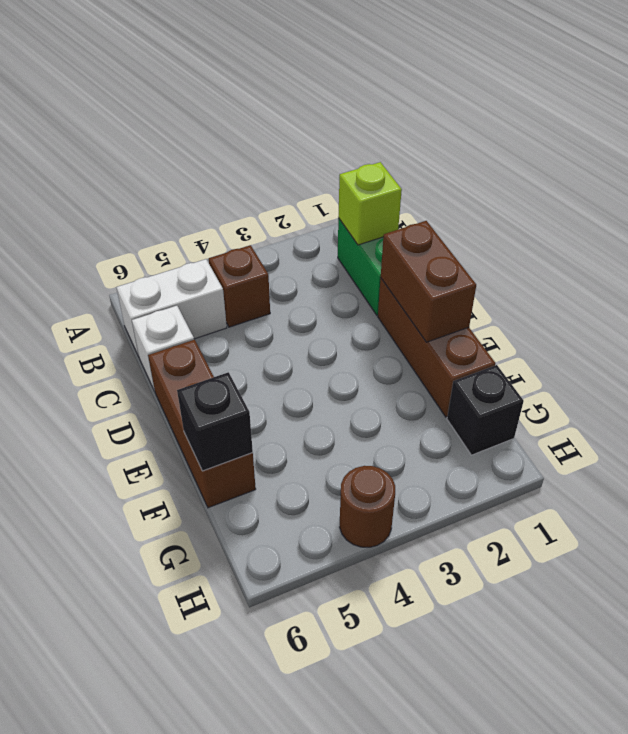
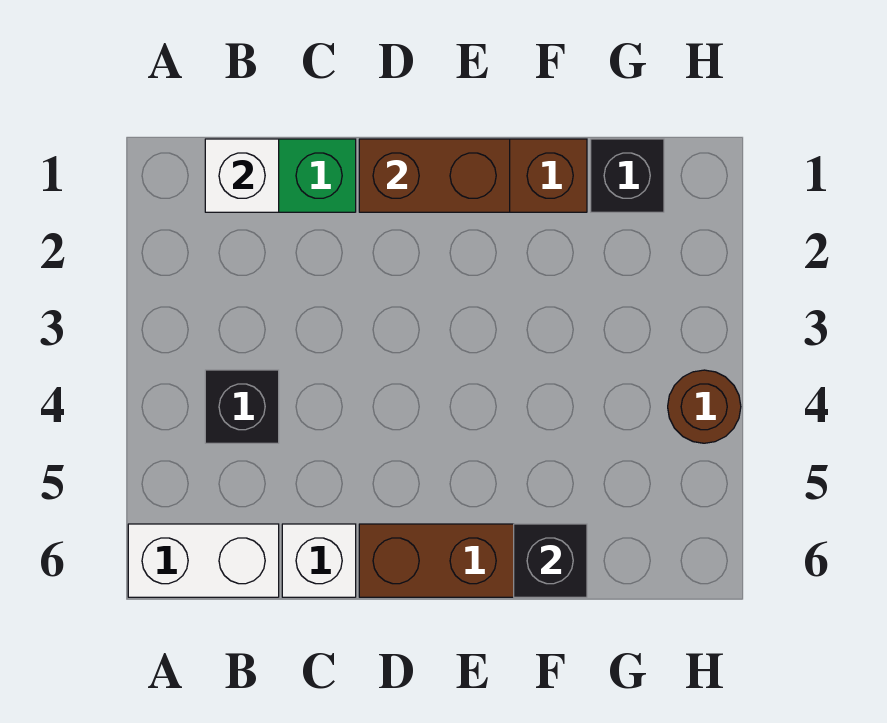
lime 1x1 brick [338,162,402,245] -> white 1x1 brick [205,139,279,212]
brown 1x1 brick [209,245,270,327] -> black 1x1 brick [205,370,279,443]
white 1x2 brick [116,259,227,356] -> white 1x2 brick turned to [128,524,279,597]

